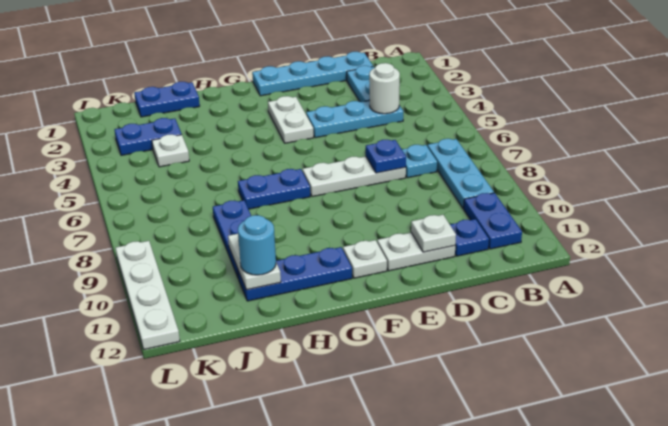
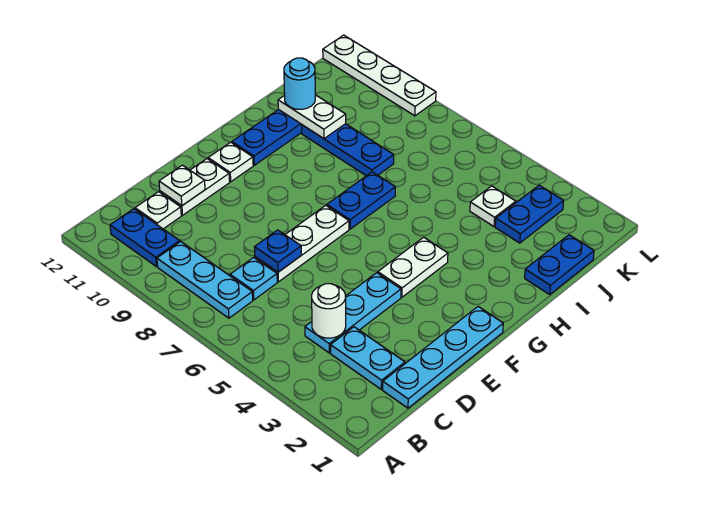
blue 1x1 plate [450,219,489,256] -> white 1x1 plate [135,192,181,229]
white 1x2 plate [268,96,314,143] -> white 1x2 plate turned to [378,237,448,297]

